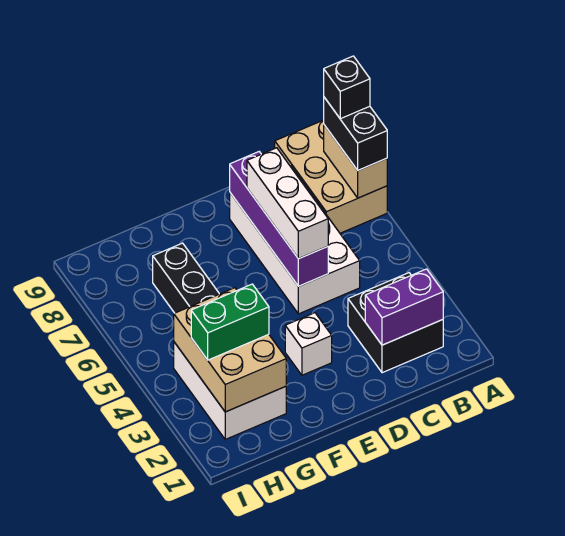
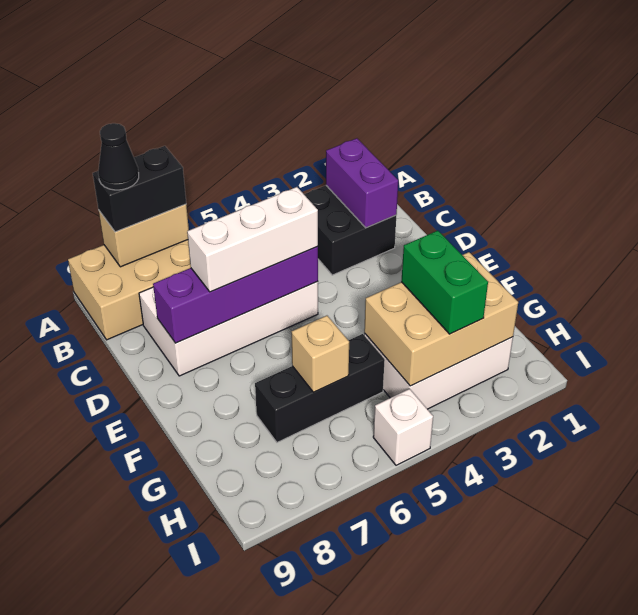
black 1x1 brick [324,56,370,119] -> black 1x1 cone [98,123,139,190]
white 1x1 brick [285,313,332,375] -> white 1x1 brick moved to [373,389,433,465]
none -> tan 1x1 brick [292,316,349,392]

